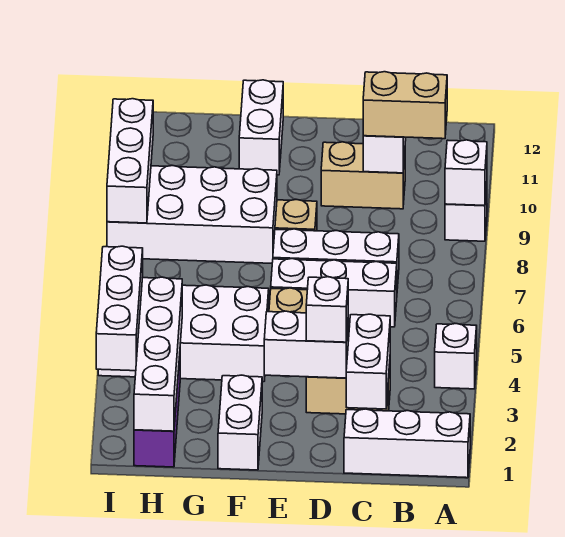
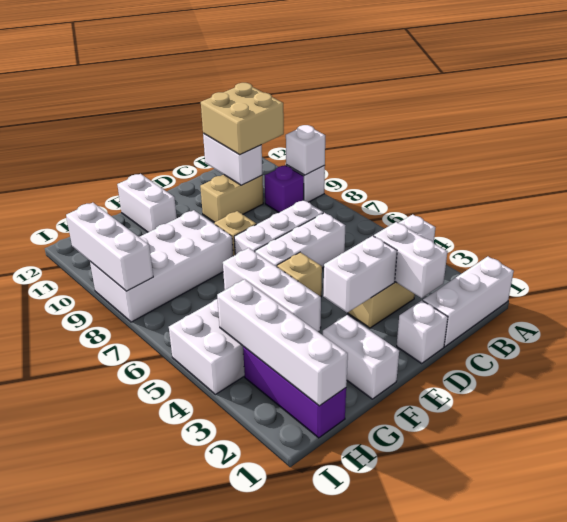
none -> purple 1x1 brick [265,165,304,212]
tan 1x2 brick [363,72,447,139] -> tan 2x2 brick [201,83,284,155]
white 1x1 brick [306,277,348,342] -> white 1x1 brick moved to [397,301,448,363]
white 1x3 brick [96,246,143,371] -> white 1x3 brick moved to [223,248,321,332]

